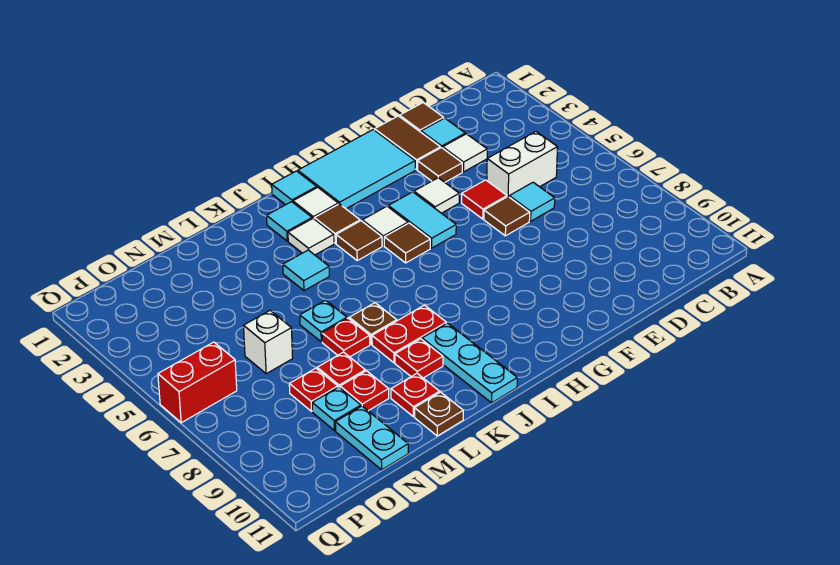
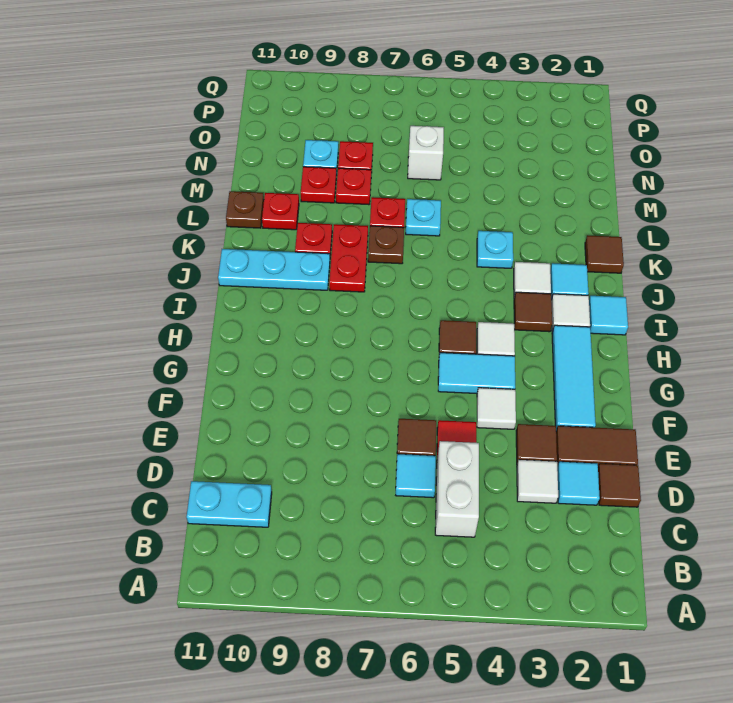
cyan 2x3 tile [298,130,415,209] -> cyan 1x3 tile [552,325,596,430]
brown 1x1 tile [336,221,382,260] -> brown 1x1 tile moved to [585,235,624,273]
cyan 1x1 tile [283,250,329,291] -> cyan 1x1 plate [477,231,513,268]
cyan 1x2 plate [335,406,408,470] -> cyan 1x2 plate moved to [186,481,272,527]
red 1x2 brick [158,342,237,423] -> none

